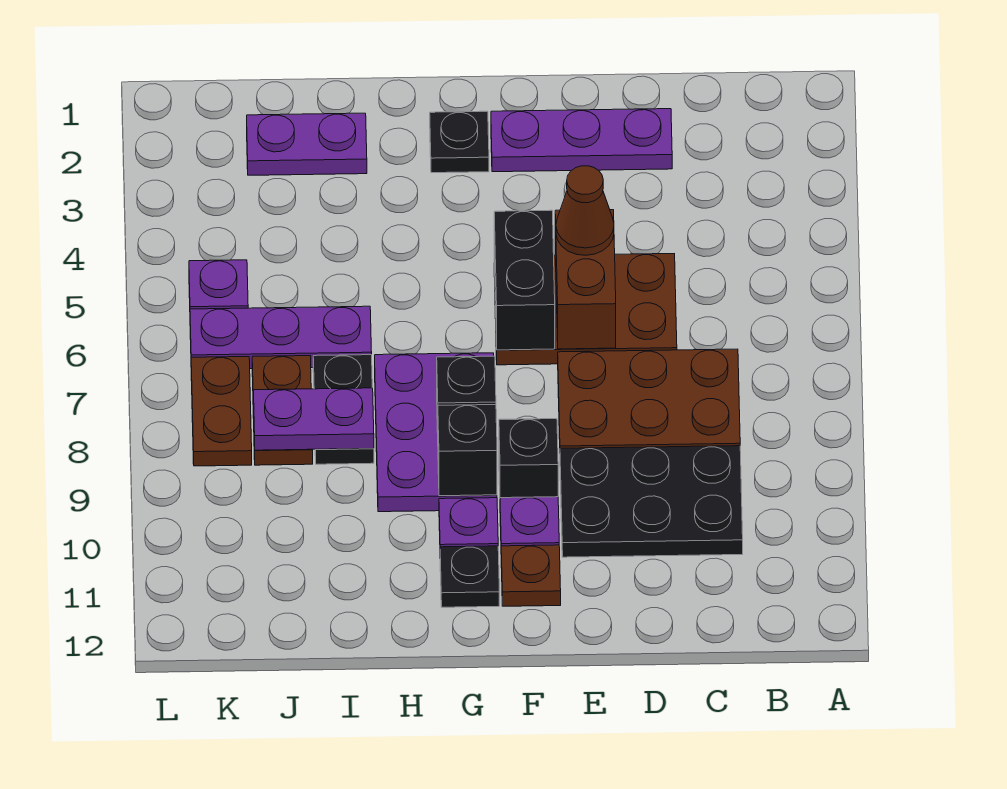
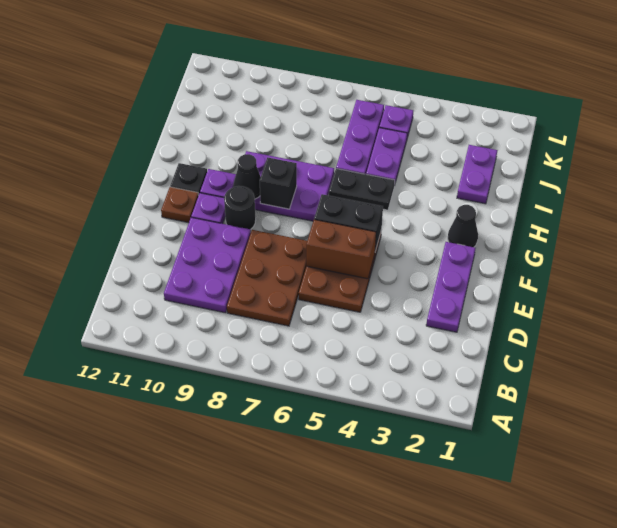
black 2x3 plate [560,446,743,557] -> purple 2x3 plate [164,217,251,313]
brown 1x1 cone [556,166,614,255] -> none
black 1x1 brick [499,419,558,498] -> black 1x1 round brick [224,186,256,230]
black 1x1 plate [430,111,489,173] -> black 1x1 cone [448,205,478,247]
black 1x1 brick [438,405,497,496] -> black 1x1 cone [233,154,261,199]
black 1x2 plate [313,355,374,464] -> black 1x2 plate moved to [329,169,395,210]
purple 1x2 plate [254,388,374,450] -> purple 1x2 plate moved to [366,128,407,186]
brown 1x2 plate [252,356,313,465] -> none
brown 1x2 plate [191,357,252,466] -> none

